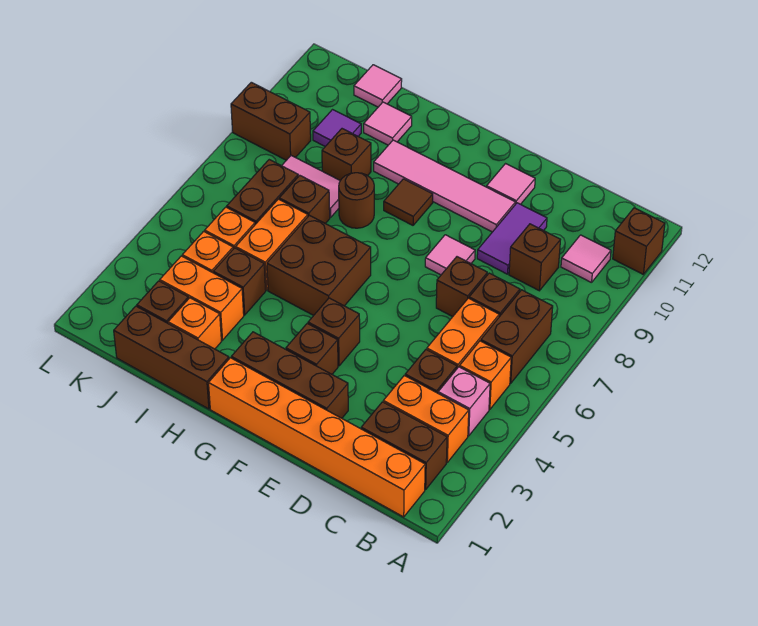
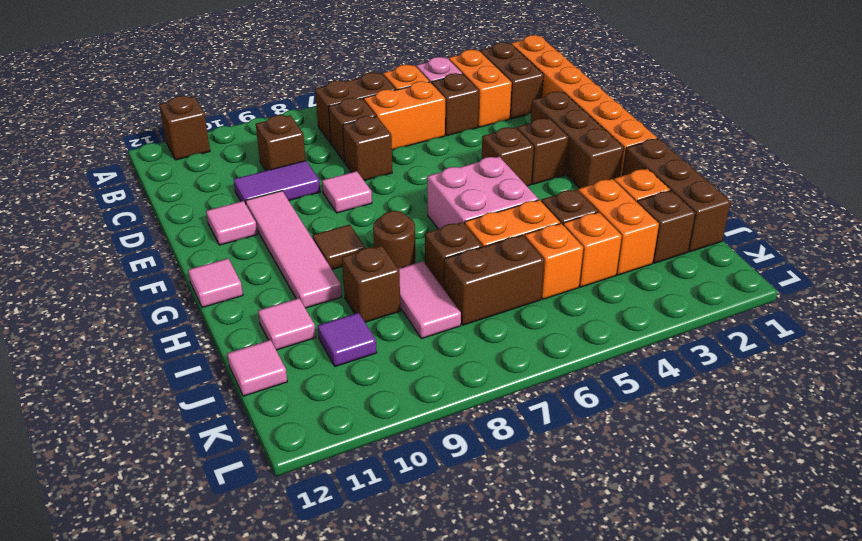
pink 1x1 tile [561,235,611,283] -> pink 1x1 tile moved to [188,259,243,308]
brown 2x2 brick [267,215,371,315] -> pink 2x2 brick [427,157,539,229]
brown 1x2 brick [231,82,311,160] -> none

